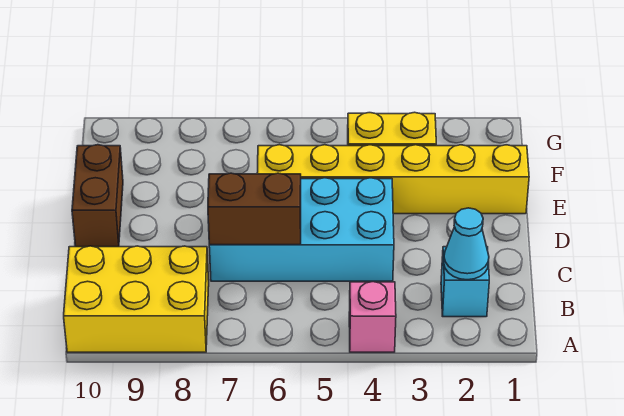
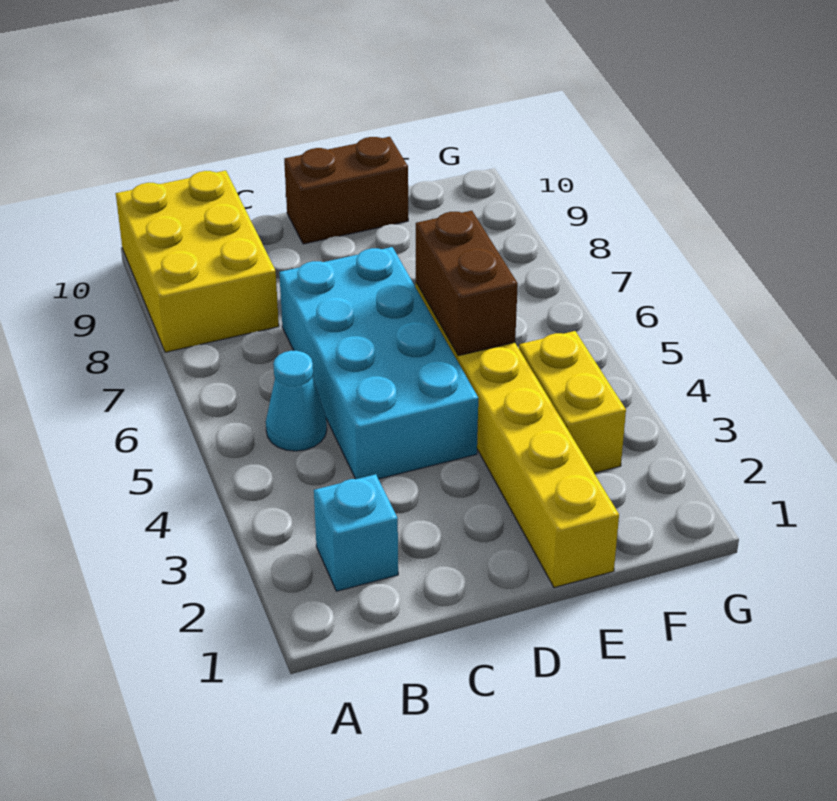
pink 1x1 brick [349,282,396,352] -> none
cyan 1x1 cone [444,208,489,280] -> cyan 1x1 cone moved to [266,351,327,451]
brown 1x2 brick [208,173,301,245] -> brown 1x2 brick moved to [416,211,518,356]

